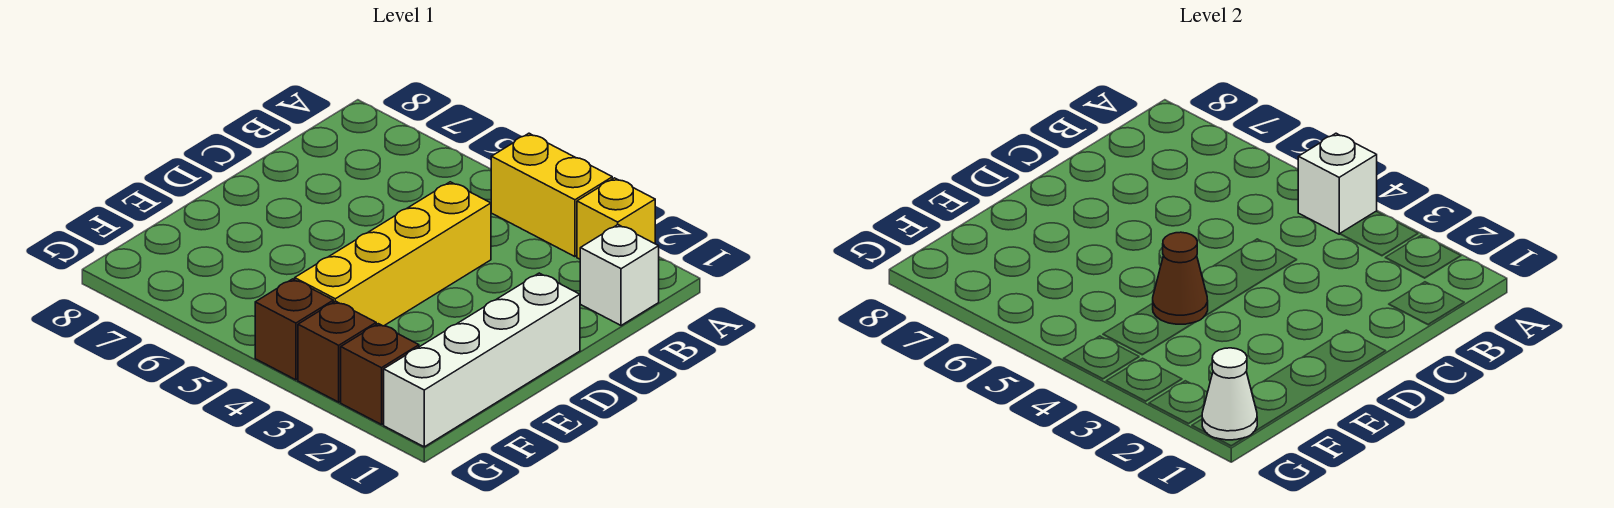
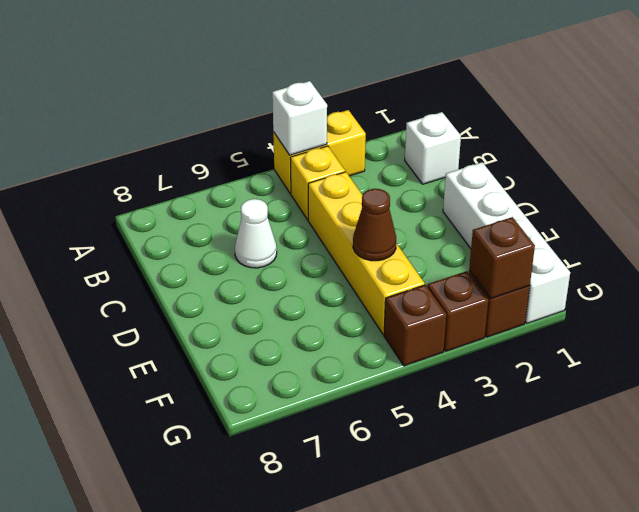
yellow 1x1 brick [577,178,655,259] -> yellow 1x1 brick moved to [290,146,345,220]
white 1x1 cone [1202,348,1257,440] -> white 1x1 cone moved to [235,199,277,268]
none -> brown 1x1 brick [469,217,535,299]

